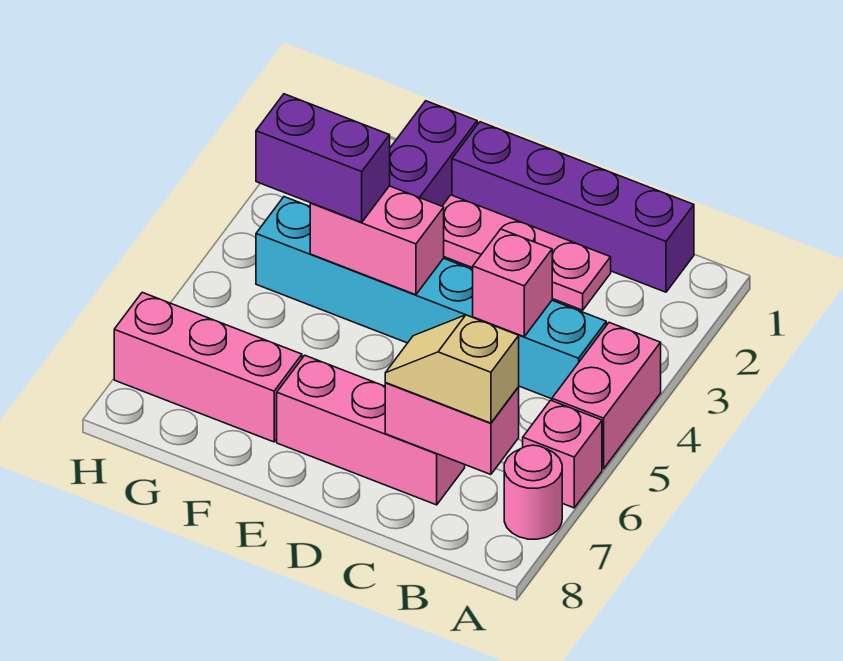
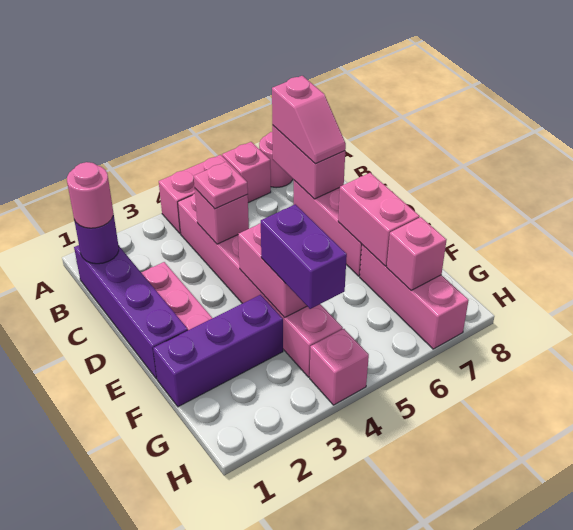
none -> purple 1x1 round brick [74,213,119,264]
none -> pink 1x1 round brick [67,162,113,228]
cyan 1x6 brick [256,197,606,399] -> pink 1x6 brick [178,194,343,377]
tan 1x2 slope [385,315,519,423] -> pink 1x2 slope [272,76,346,164]
none -> pink 1x1 plate [194,162,248,209]
none -> pink 1x2 brick [338,173,420,266]
none -> pink 1x1 brick [387,217,446,291]
none -> pink 1x1 brick [310,329,369,405]

